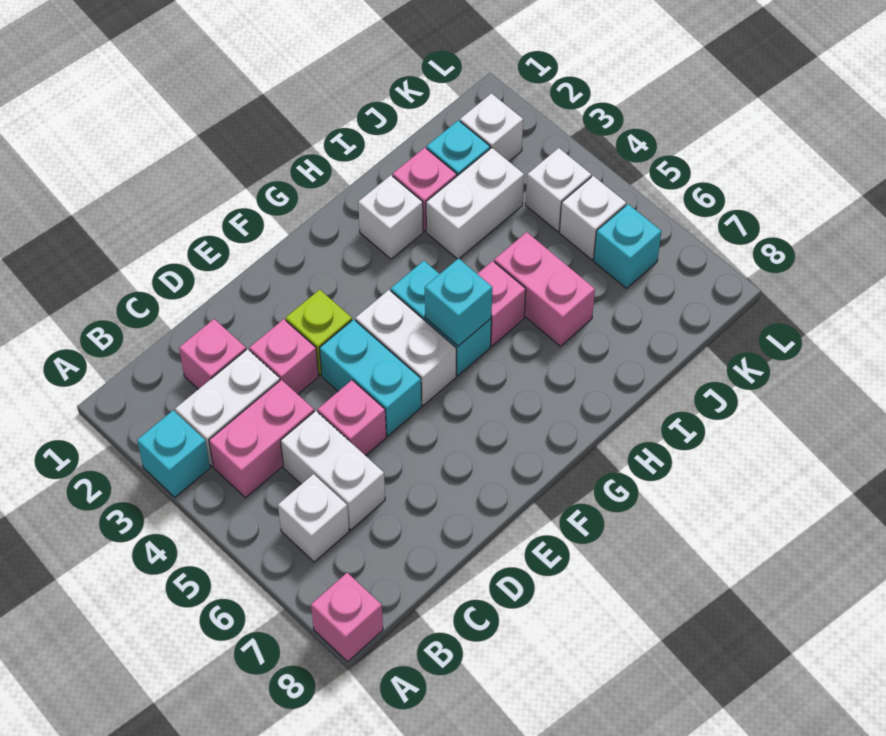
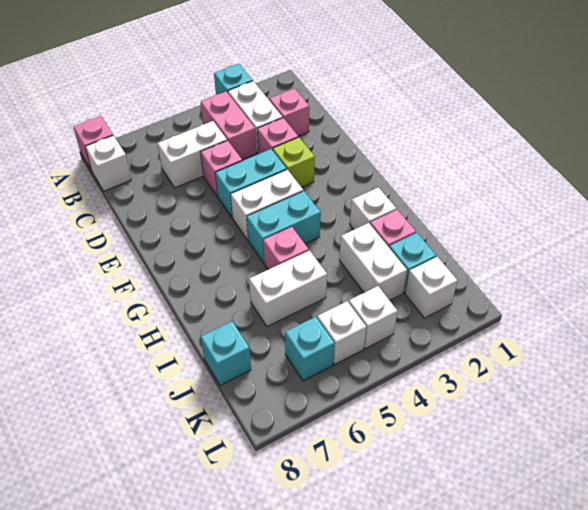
white 1x1 brick [278,474,349,562] -> white 1x1 brick moved to [85,135,131,191]
cyan 1x1 brick [425,258,492,346] -> cyan 1x1 brick moved to [200,321,251,386]
pink 1x2 brick [494,232,595,346] -> white 1x2 brick [249,251,327,327]

